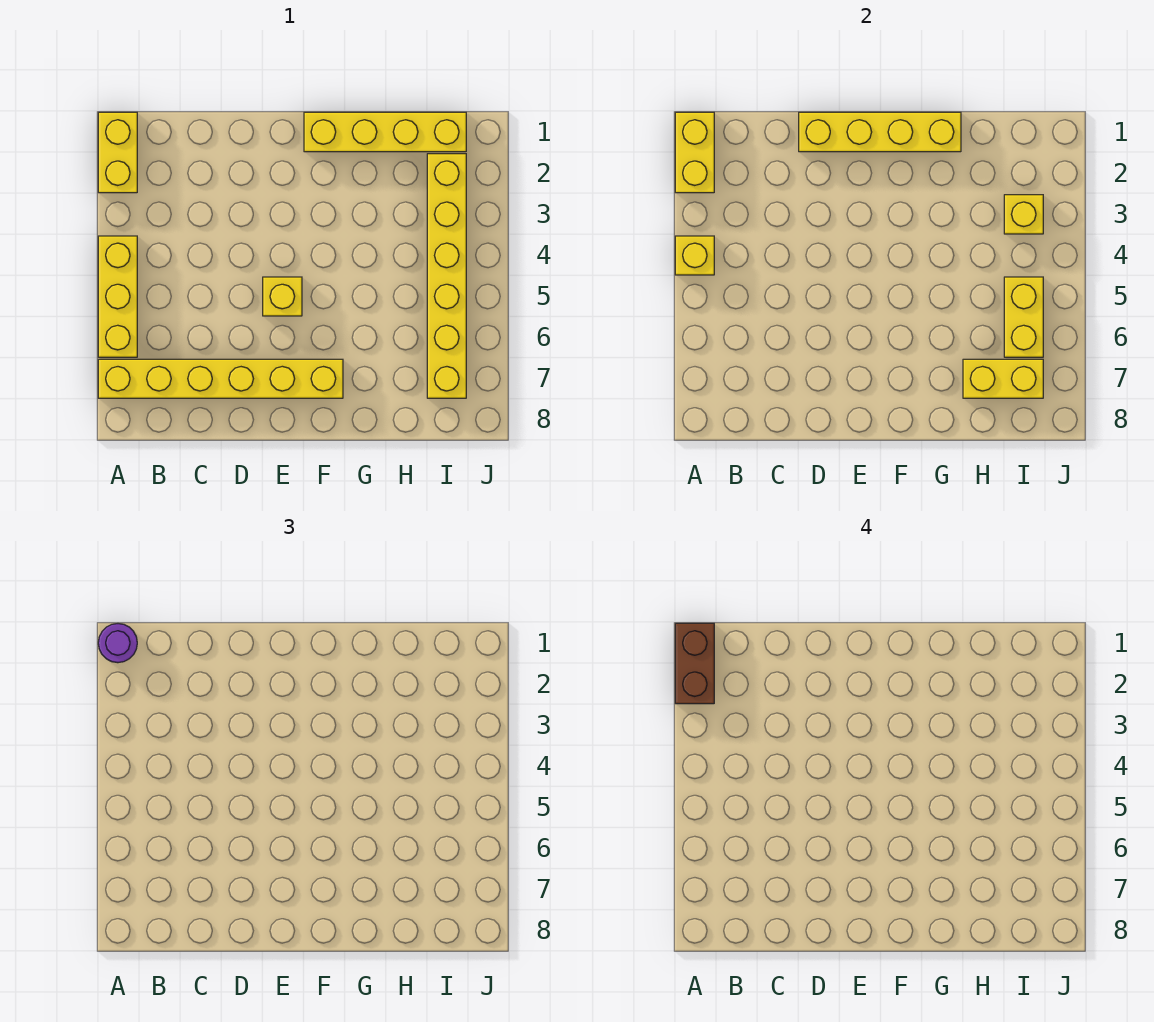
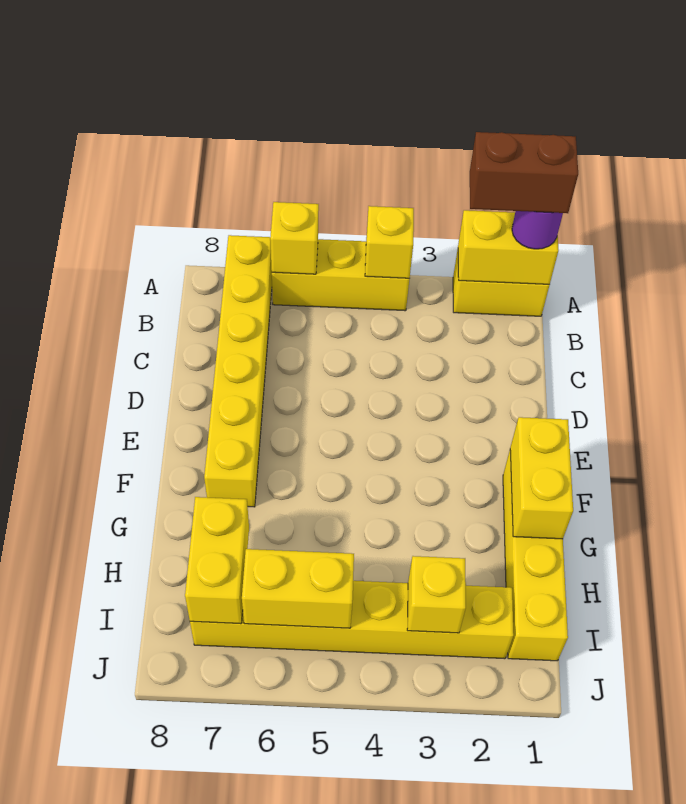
yellow 1x4 brick [799,112,961,152] -> yellow 1x2 brick [510,417,573,539]
yellow 1x1 brick [263,277,302,316] -> yellow 1x1 brick moved to [270,202,319,274]

